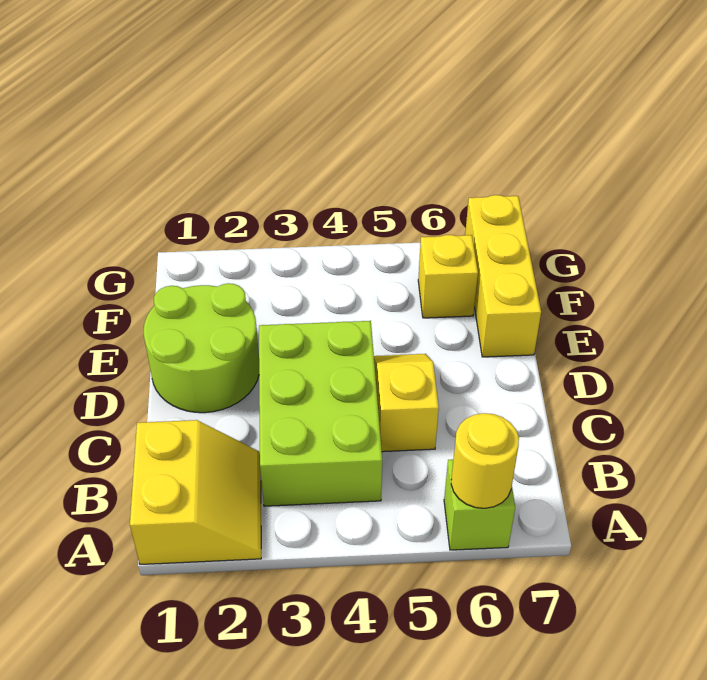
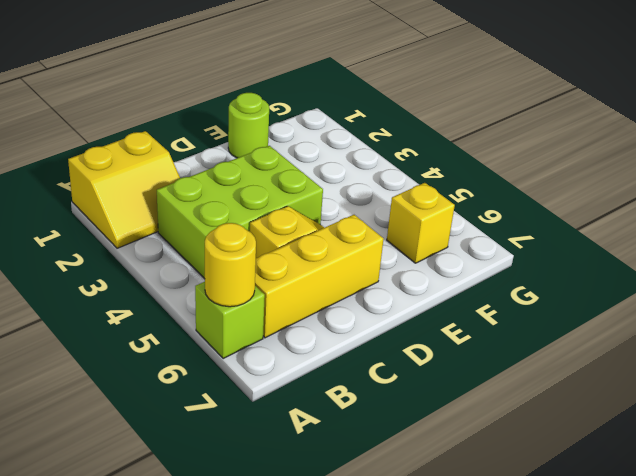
lime 2x2 round brick [144,283,259,413] -> lime 1x1 round brick [228,93,269,158]
yellow 1x3 brick [465,195,541,357] -> yellow 1x3 brick moved to [255,215,383,338]

